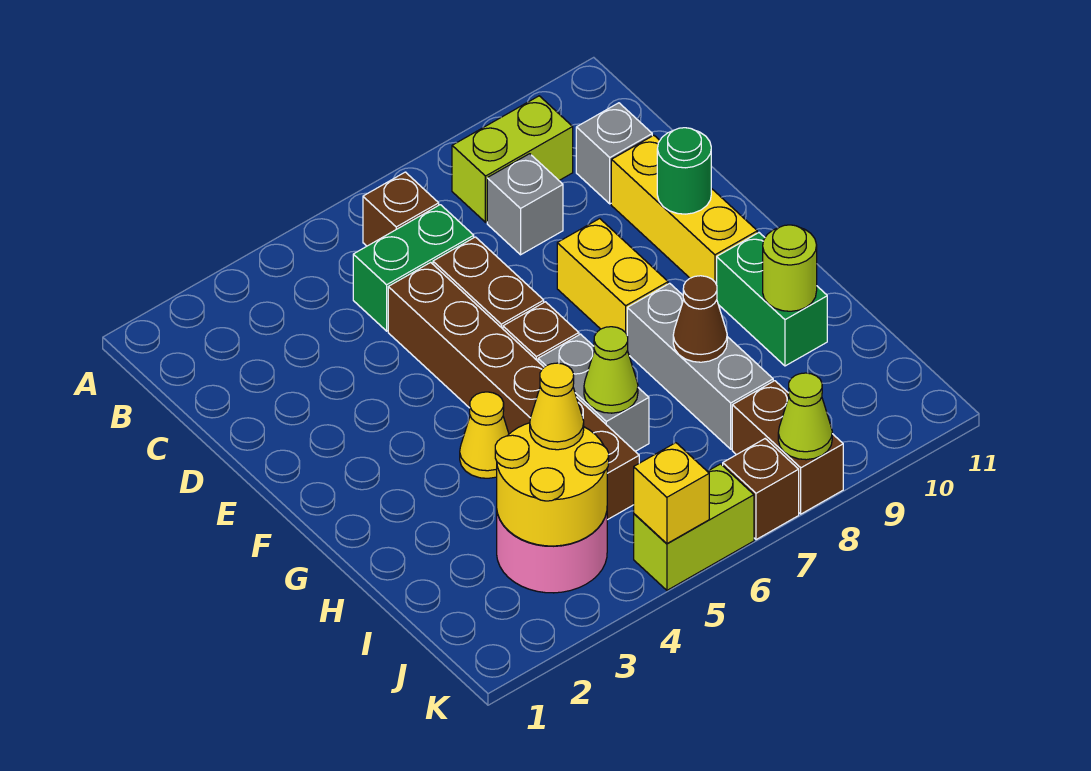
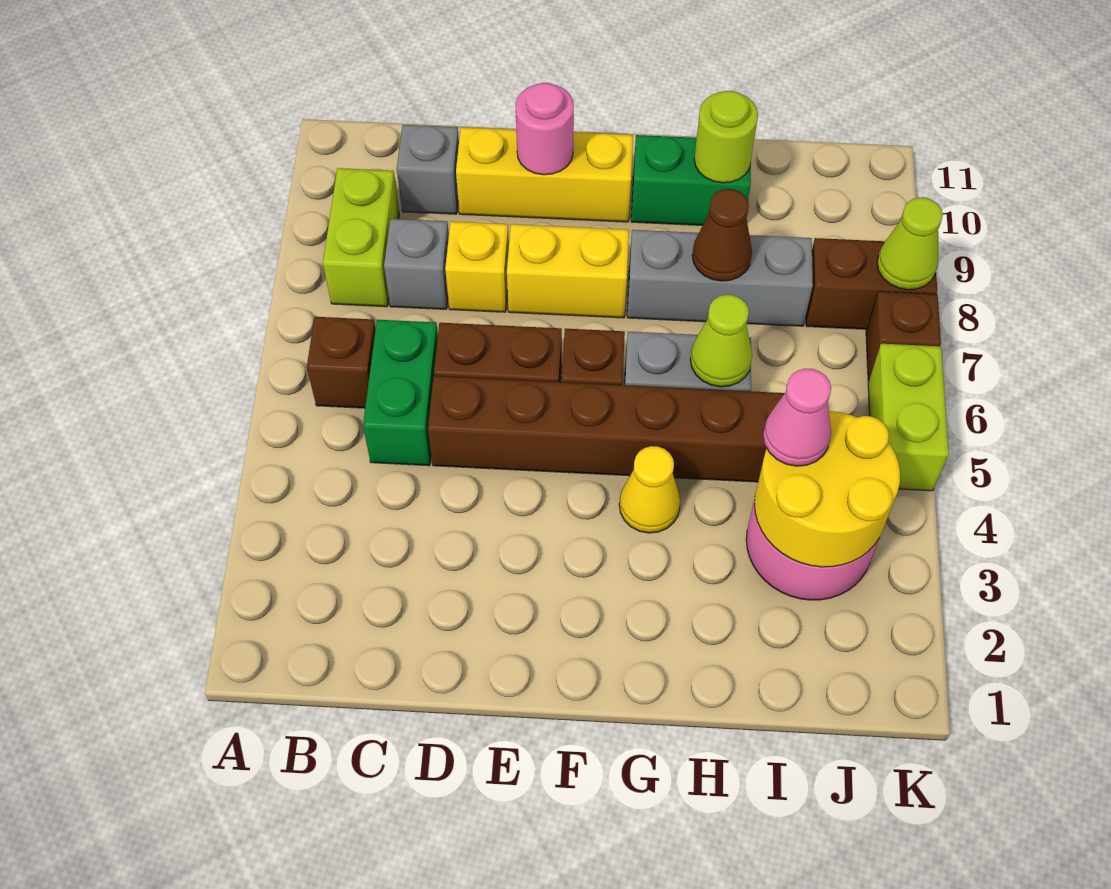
green 1x1 round brick [657,128,711,214] -> pink 1x1 round brick [516,83,574,175]
yellow 1x1 cone [530,363,584,450] -> pink 1x1 cone [763,369,831,466]
yellow 1x1 brick [634,443,709,544] -> yellow 1x1 brick moved to [445,221,509,312]

